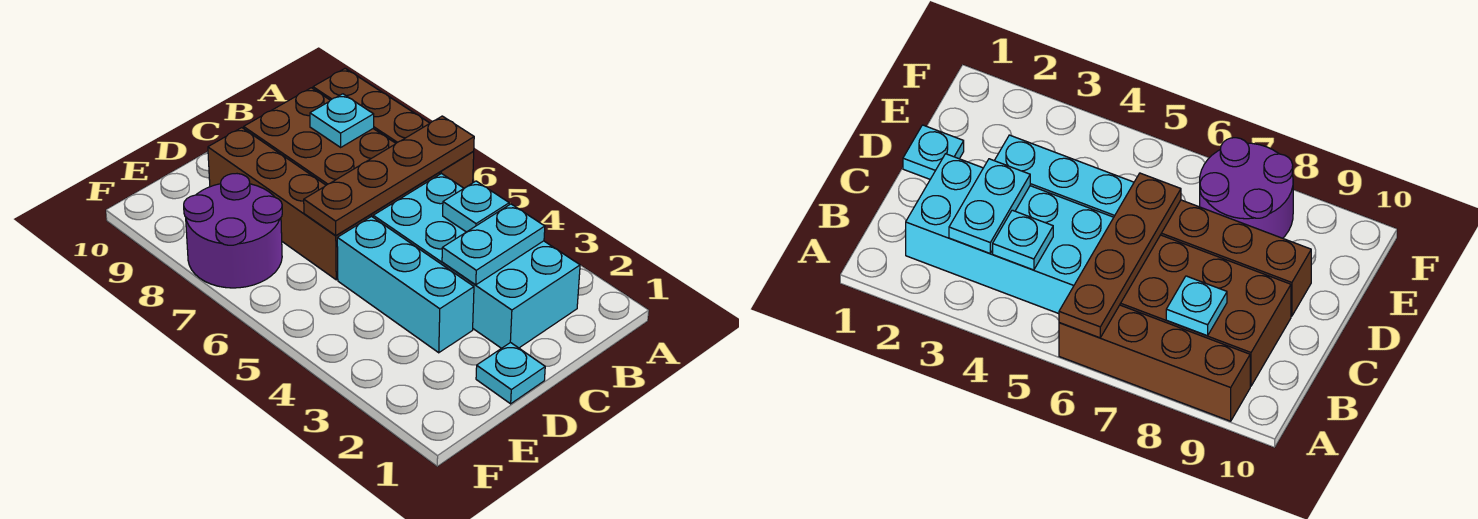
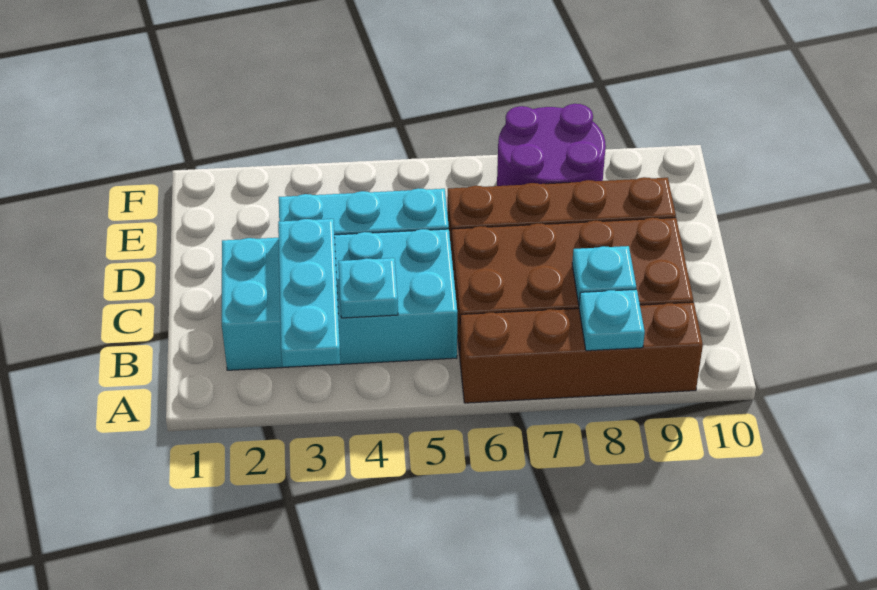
brown 1x4 plate [304,116,474,236] -> none
cyan 1x2 plate [442,204,545,285] -> cyan 1x3 plate [278,219,341,367]
cyan 1x1 plate [476,342,545,404] -> cyan 1x1 plate moved to [579,289,645,351]

